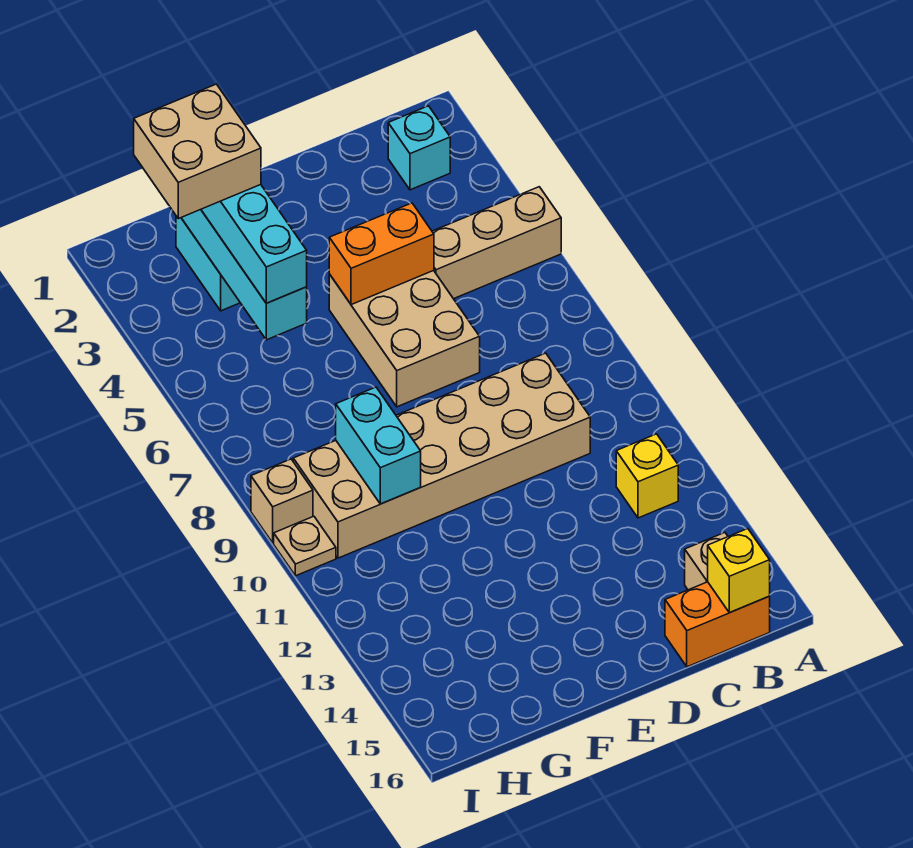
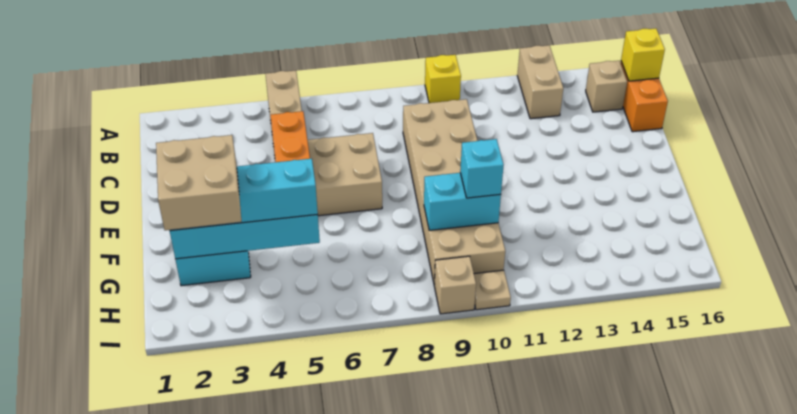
none -> tan 1x2 brick [517,45,563,119]
cyan 1x1 brick [388,106,450,190] -> cyan 1x1 brick moved to [460,139,504,198]
yellow 1x1 brick [616,434,678,518] -> yellow 1x1 brick moved to [425,55,461,103]

